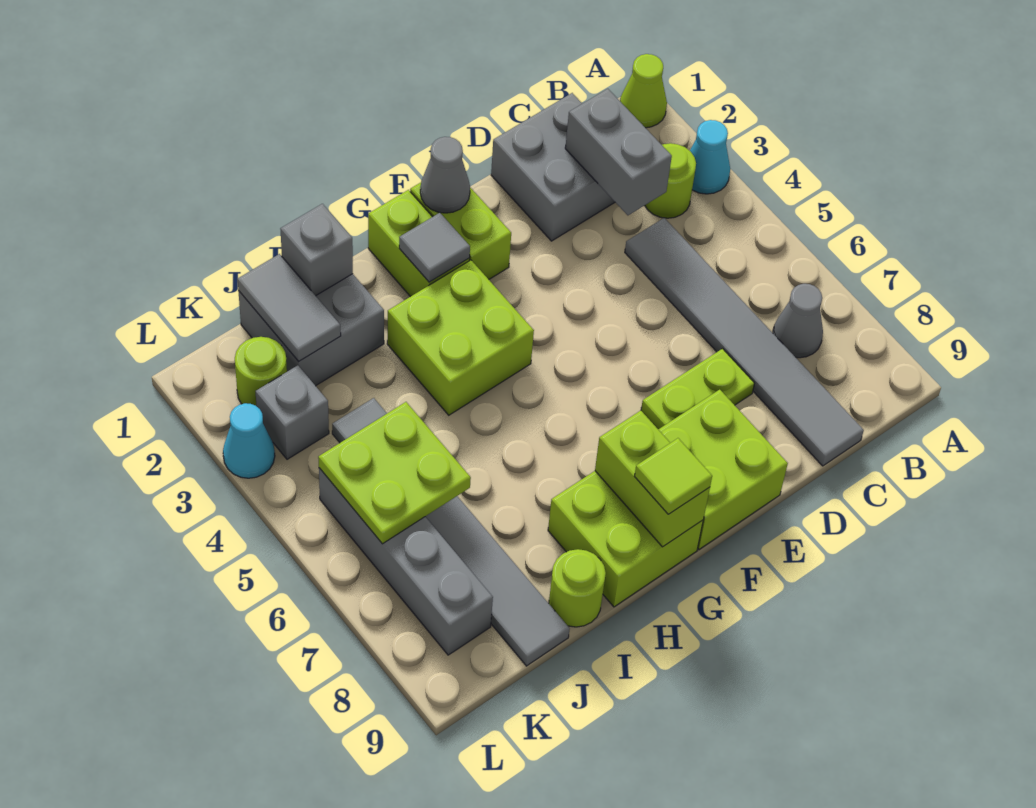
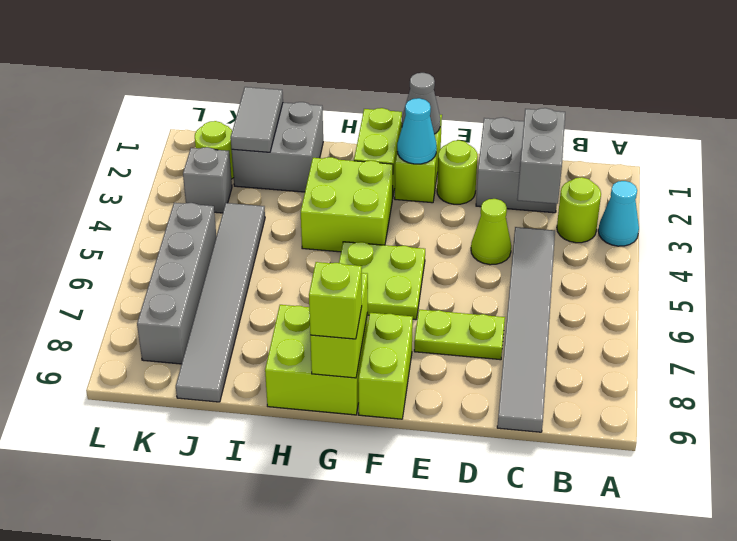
lime 1x1 cone [620,54,667,128] -> lime 1x1 cone moved to [471,199,511,265]
grey 1x1 cone [773,284,823,358] -> none
lime 2x2 brick [658,390,788,549] -> lime 1x2 brick [358,313,413,419]
grey 1x1 tile [399,213,470,282] -> none
lime 1x1 tile [634,438,712,514] -> lime 1x1 brick [309,262,362,339]
grey 1x1 brick [281,204,353,296] -> none
lime 1x1 round brick [549,549,606,627] -> lime 1x1 round brick moved to [437,140,478,204]
lime 2x2 plate [318,402,471,544] -> lime 2x2 plate moved to [339,242,425,320]
cyan 1x1 cone [223,403,275,478] -> cyan 1x1 cone moved to [397,98,437,164]

